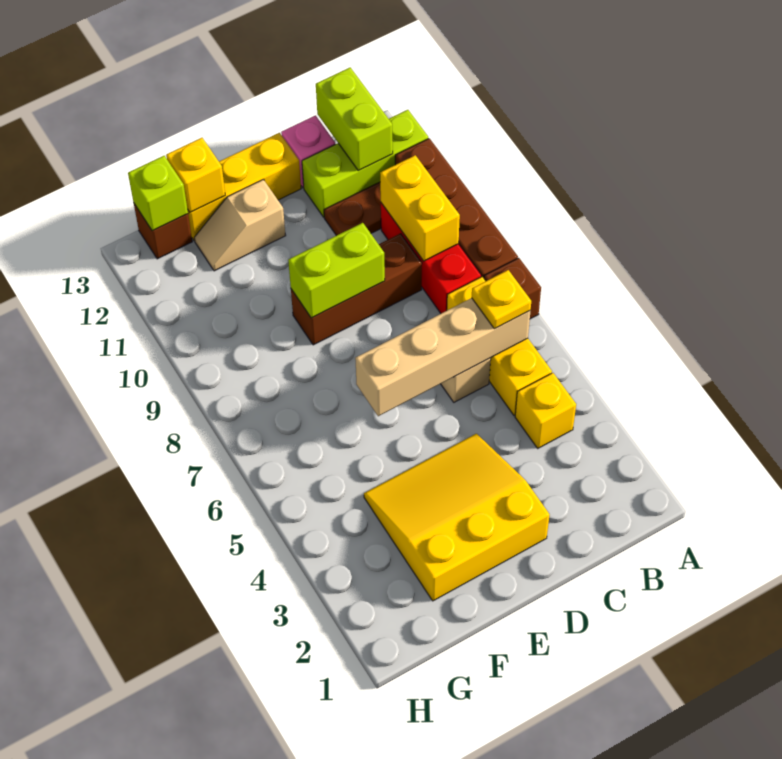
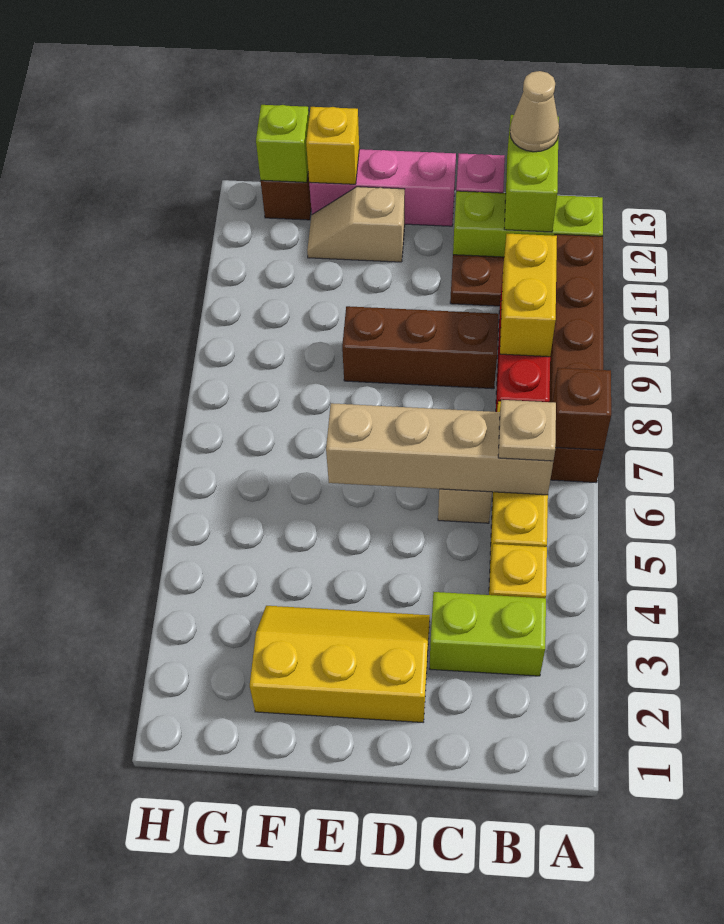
none -> brown 1x1 brick [552,368,611,450]
yellow 1x1 plate [472,270,531,329] -> tan 1x1 plate [498,400,556,461]
none -> tan 1x1 cone [510,71,559,152]
yellow 3x3 slope [364,434,549,601] -> yellow 2x3 slope [250,606,430,722]
lime 1x2 brick [288,223,385,318] -> lime 1x2 brick moved to [429,592,546,676]
yellow 1x3 brick [188,133,301,241] -> pink 1x3 brick [309,149,456,226]

